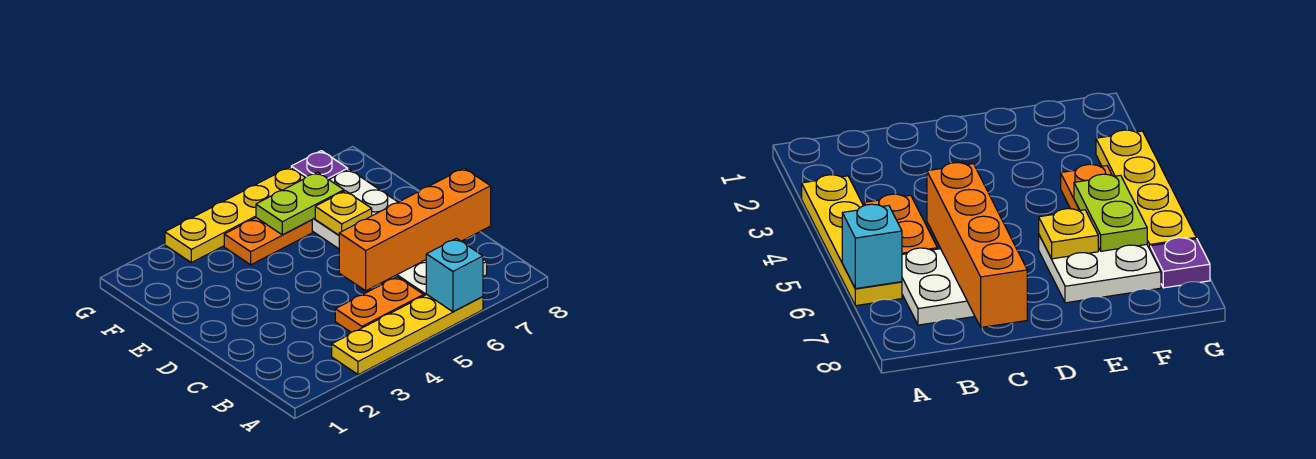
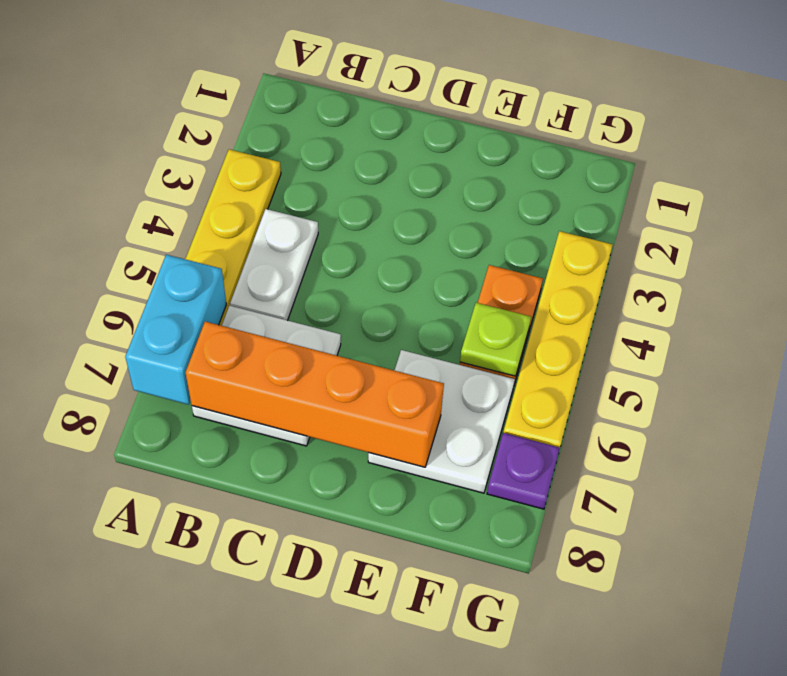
cyan 1x1 brick [426,238,483,312] -> cyan 1x2 brick [125,255,226,405]
orange 1x2 plate [335,277,424,332] -> white 1x2 plate [230,209,318,320]
orange 1x4 brick [339,168,491,291] -> orange 1x4 brick turned to [186,322,444,467]
yellow 1x1 plate [315,191,372,235] -> none
lime 1x2 plate [256,172,344,235] -> lime 1x1 plate [460,303,531,376]

